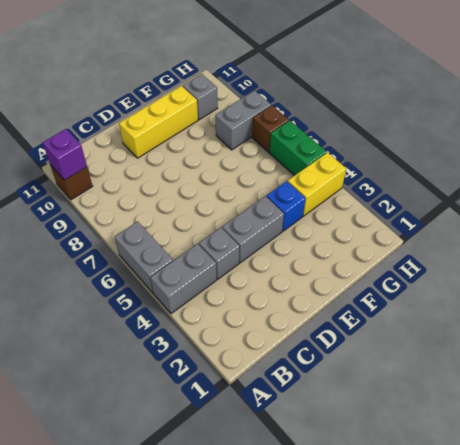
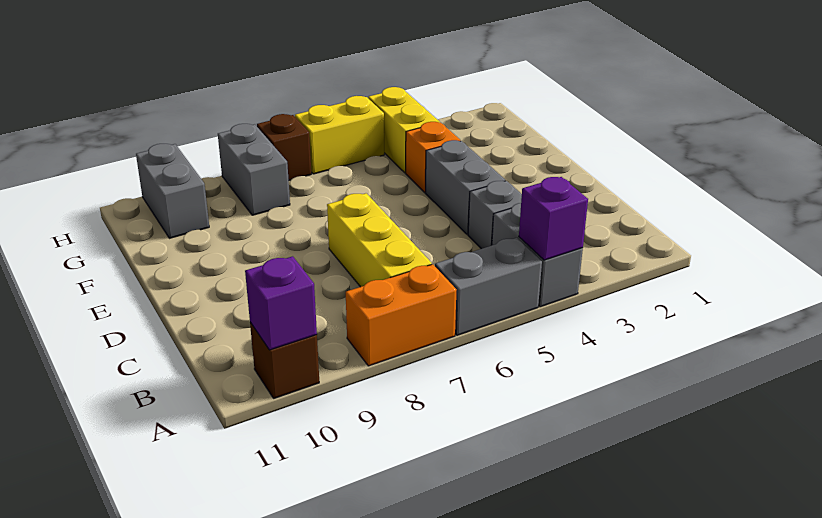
none -> purple 1x1 brick [519,177,588,260]
none -> orange 1x2 brick [346,264,456,366]
yellow 1x3 brick [119,86,198,158] -> yellow 1x3 brick moved to [327,193,432,287]
blue 1x1 brick [266,181,305,231] -> orange 1x1 brick [406,122,460,192]
grey 1x1 brick [183,74,218,120] -> grey 1x2 brick [136,144,209,238]
green 1x2 brick [269,121,326,176] -> yellow 1x2 brick [295,96,384,174]

